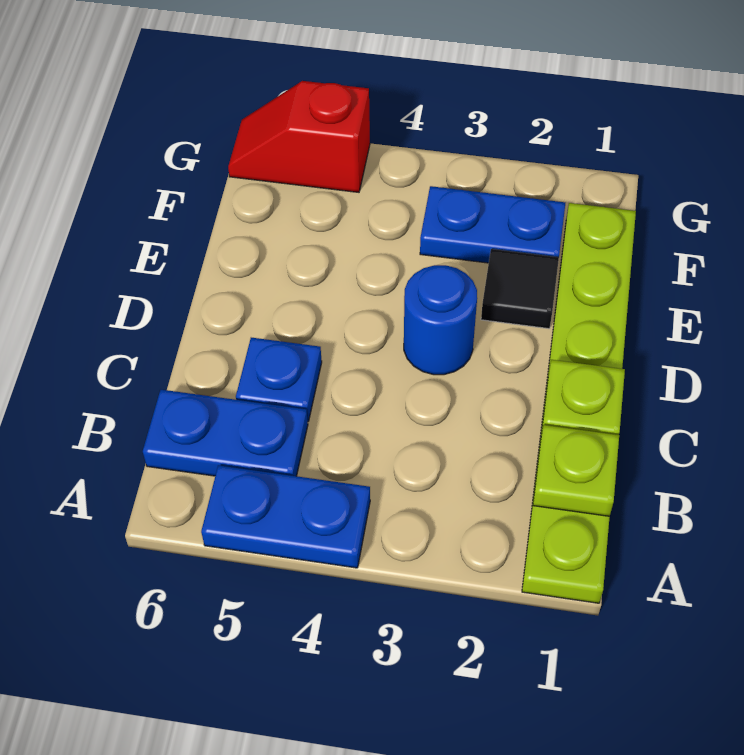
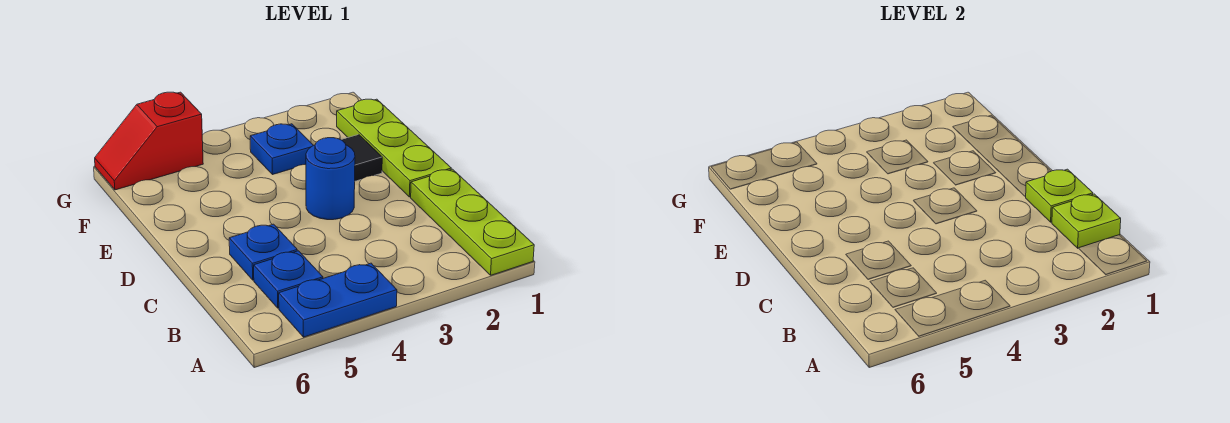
blue 1x2 plate [143,390,308,476] -> blue 1x1 plate [254,251,323,308]
blue 1x2 plate [420,186,565,263] -> blue 1x1 plate [250,124,313,175]

